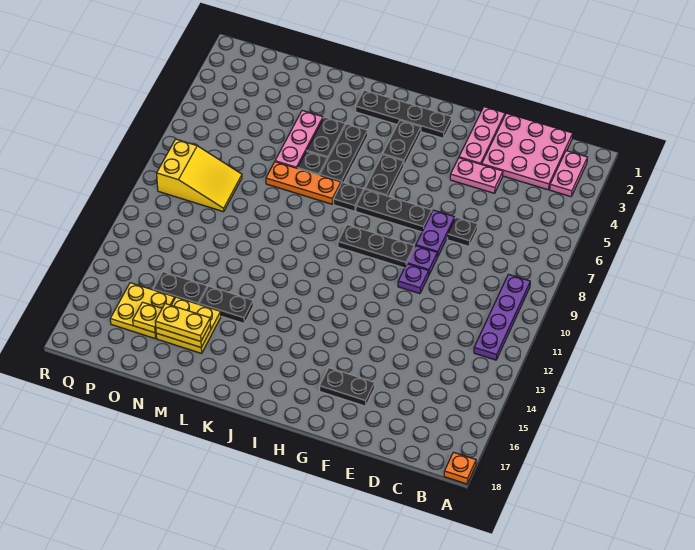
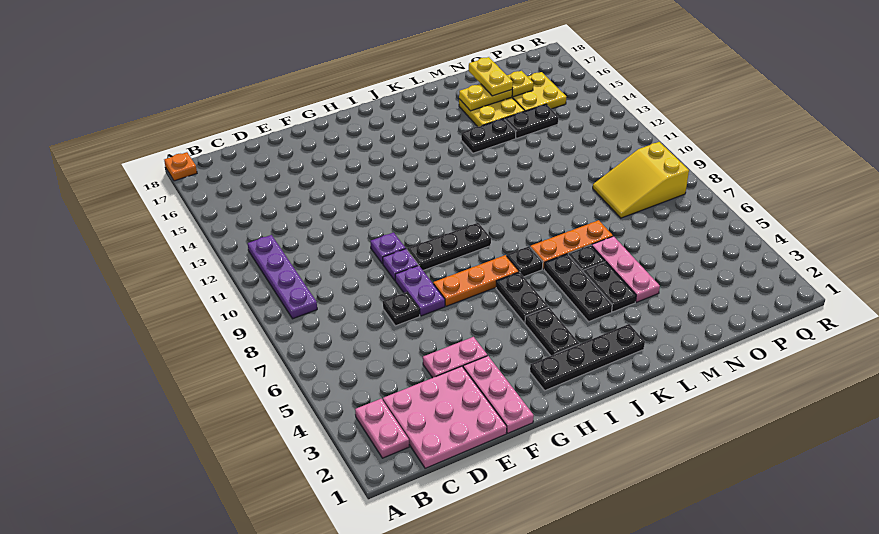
black 1x2 plate [320,368,375,406] -> none
black 1x3 plate [356,189,432,232] -> orange 1x3 plate [433,255,519,306]
yellow 1x2 plate [155,304,210,342] -> yellow 1x2 plate turned to [469,57,513,96]

